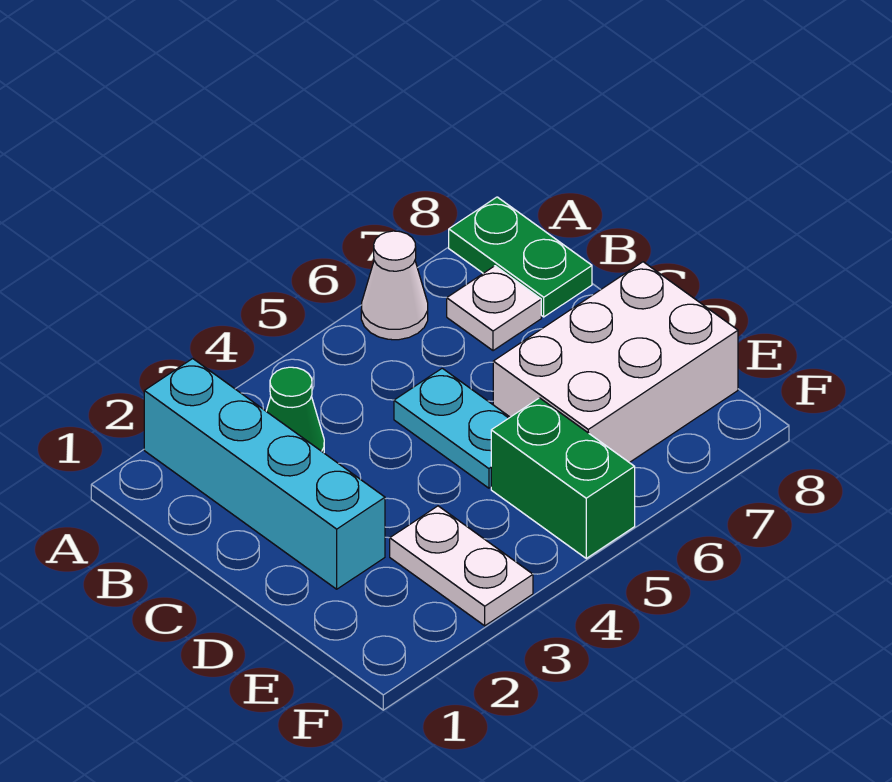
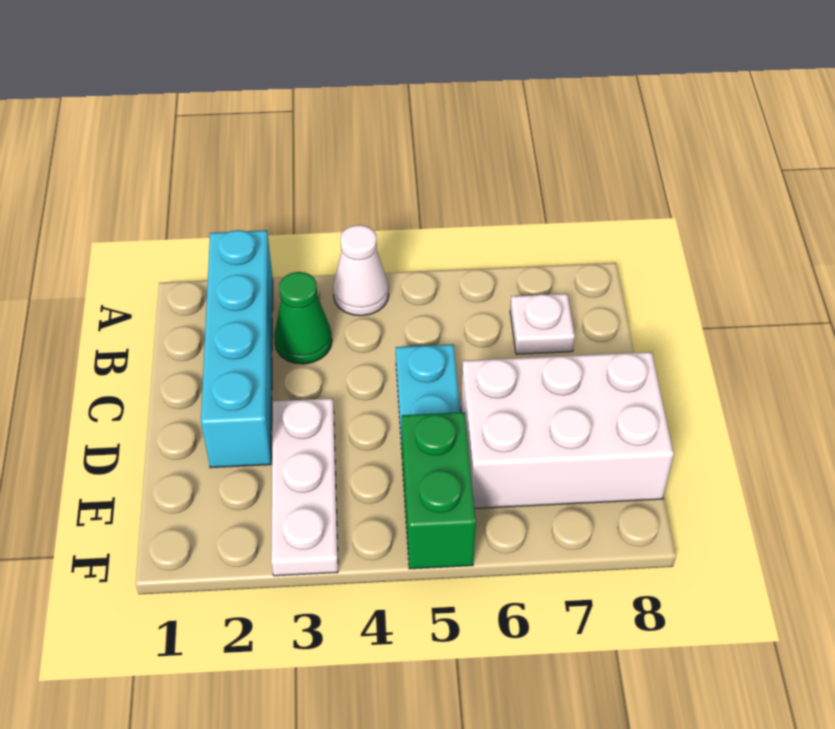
white 1x1 cone [361,231,428,340] -> white 1x1 cone moved to [333,225,389,316]
green 1x2 plate [449,197,592,317] -> none
white 1x2 plate [390,506,533,626] -> white 1x3 plate [271,398,338,576]

